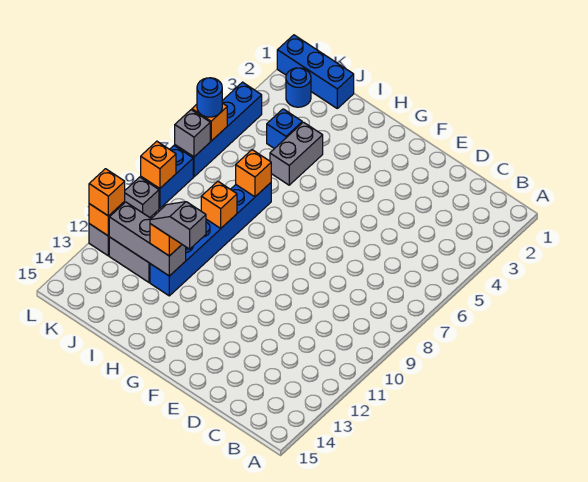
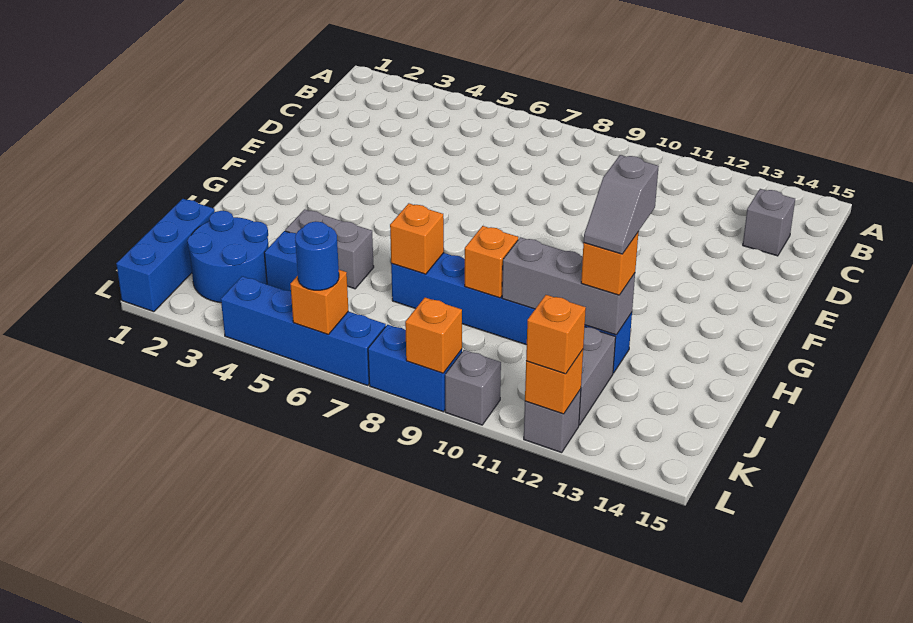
grey 1x3 brick [109,202,186,276] -> grey 1x3 brick turned to [502,237,635,335]
blue 1x1 round brick [286,68,311,107] -> blue 2x2 round brick [187,211,269,303]
grey 1x1 brick [175,110,210,157] -> grey 1x1 brick moved to [743,189,795,256]

